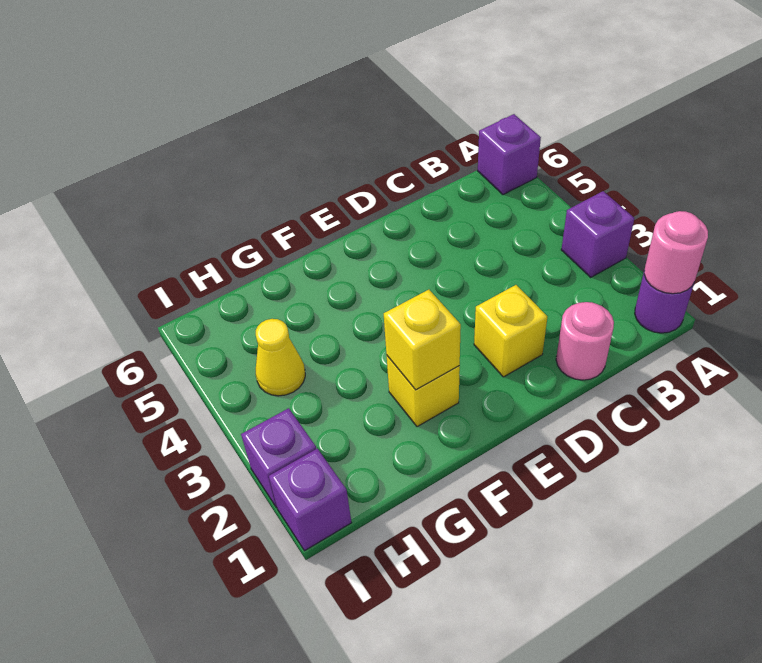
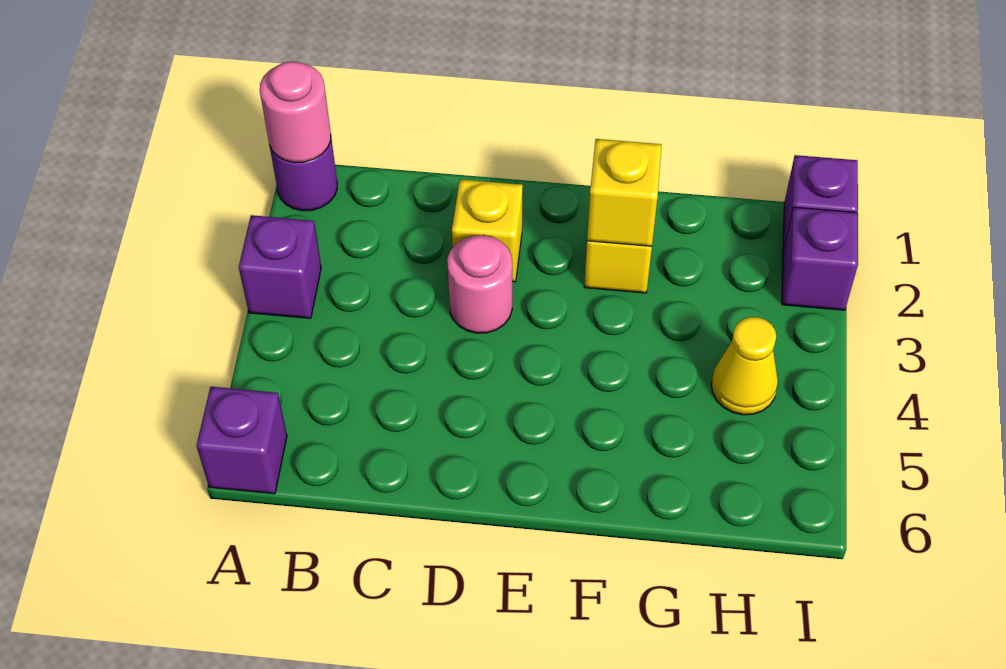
pink 1x1 round brick [556,302,614,380] -> pink 1x1 round brick moved to [447,235,512,333]

